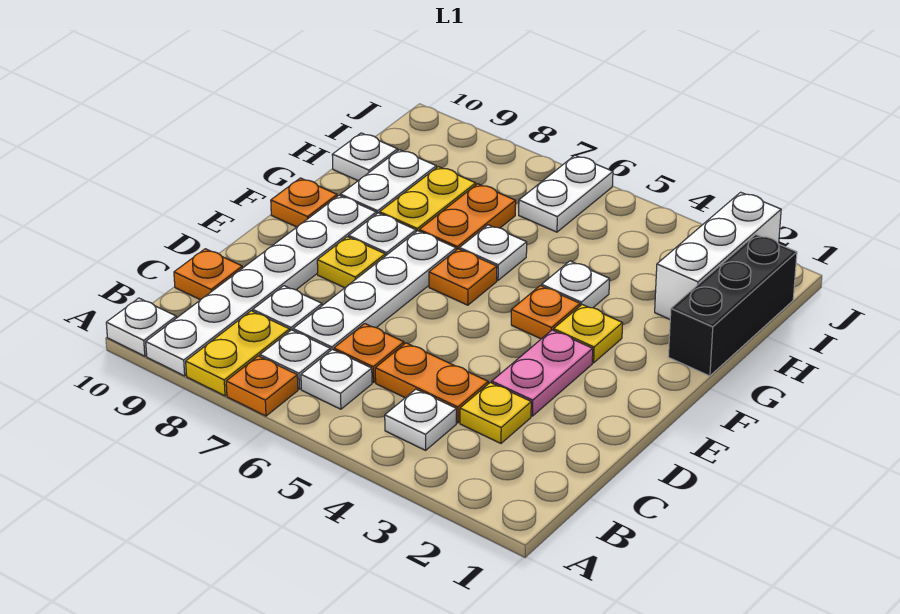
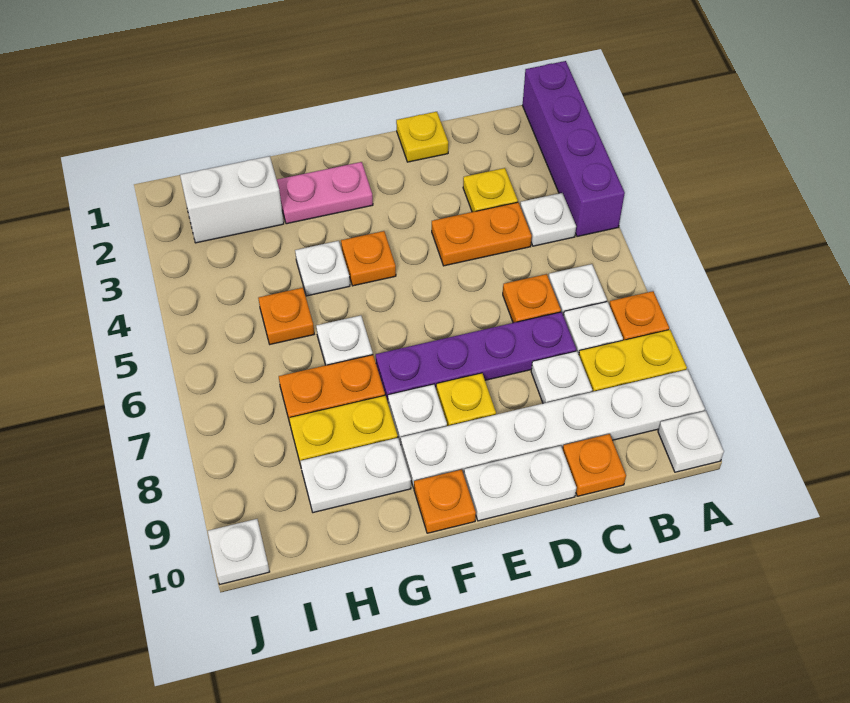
none -> purple 1x4 brick [523,61,625,237]
orange 1x2 plate [375,343,488,423] -> orange 1x2 plate turned to [432,202,532,266]
white 1x4 plate [293,231,456,351] -> purple 1x4 plate [376,312,576,402]
pink 1x2 plate [492,330,593,416] -> pink 1x2 plate moved to [277,162,373,224]
yellow 1x1 plate [554,305,623,363] -> yellow 1x1 plate moved to [396,112,448,162]
orange 1x1 plate [429,249,497,305] -> orange 1x1 plate moved to [258,288,314,344]
black 1x3 brick [668,234,797,376] -> none
white 1x3 brick [655,192,781,319] -> white 1x2 brick [180,156,284,243]
white 1x1 plate [332,133,398,181] -> white 1x1 plate moved to [208,519,270,584]
white 1x2 plate [519,155,613,232] -> white 1x2 plate moved to [464,446,576,521]

